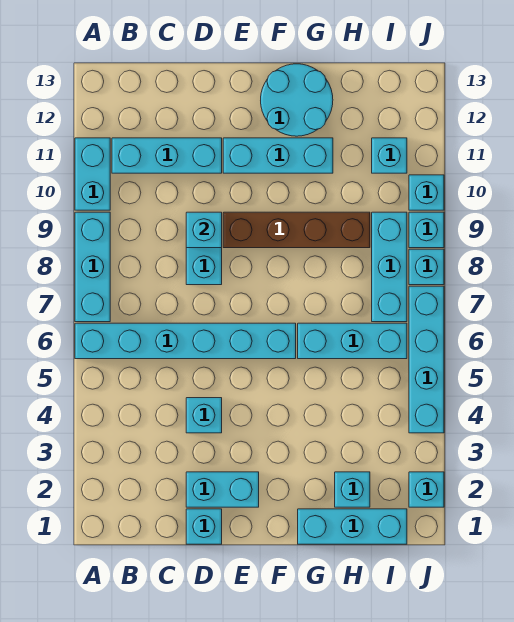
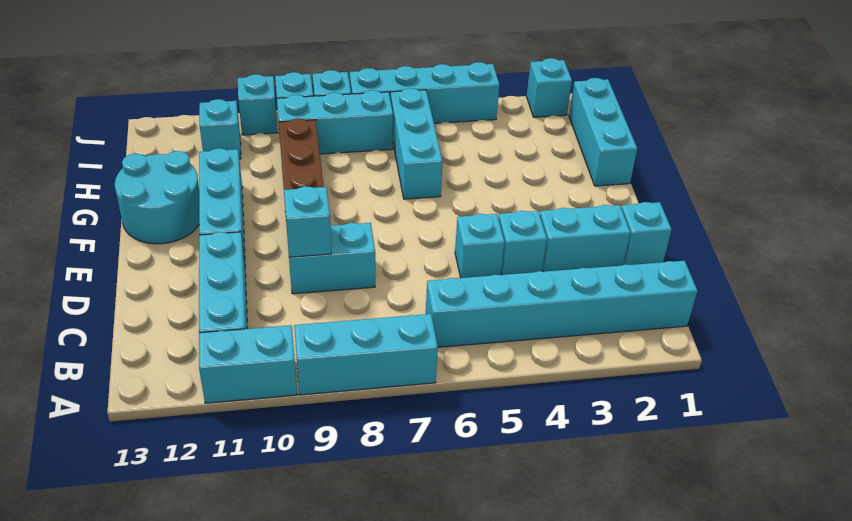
cyan 1x6 brick [75,323,296,359] -> cyan 1x6 brick turned to [426,261,697,347]
cyan 1x2 brick [186,472,259,507] -> cyan 1x2 brick turned to [540,205,630,272]
cyan 1x1 brick [335,472,370,507] -> cyan 1x1 brick moved to [455,214,505,278]

